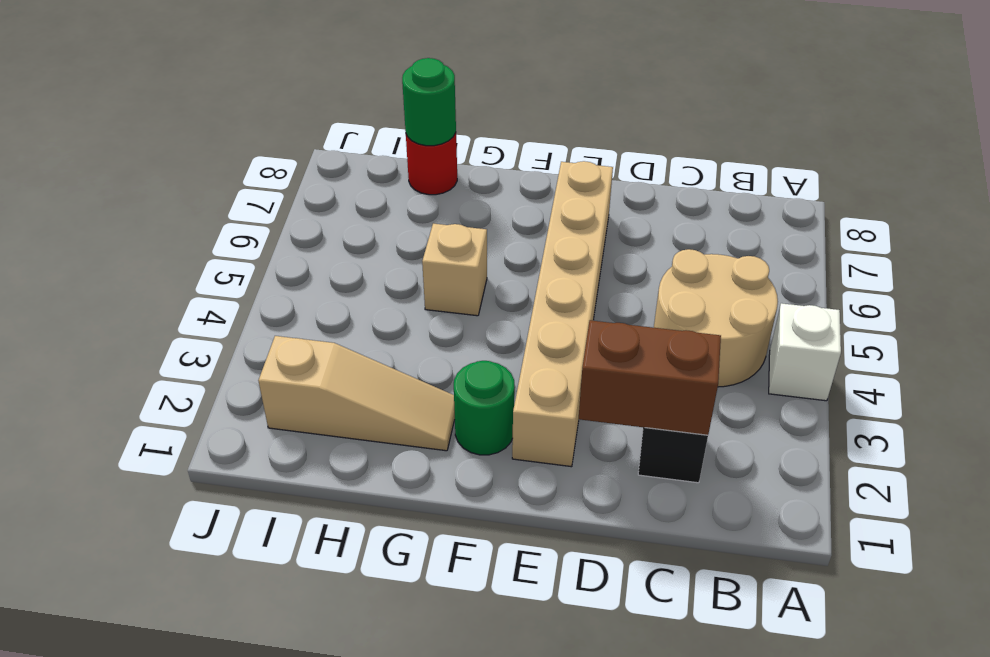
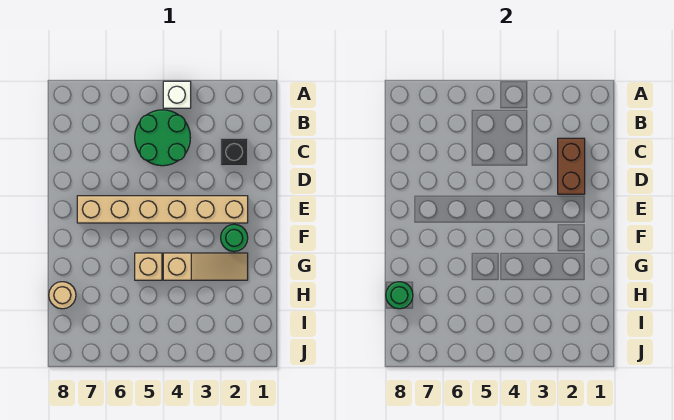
tan 2x2 round brick [654,249,778,387] -> green 2x2 round brick [135,110,190,166]
tan 1x3 slope [258,336,455,451] -> tan 1x3 slope turned to [163,253,248,280]
red 1x1 round brick [406,133,457,195] -> tan 1x1 round brick [49,282,76,309]

